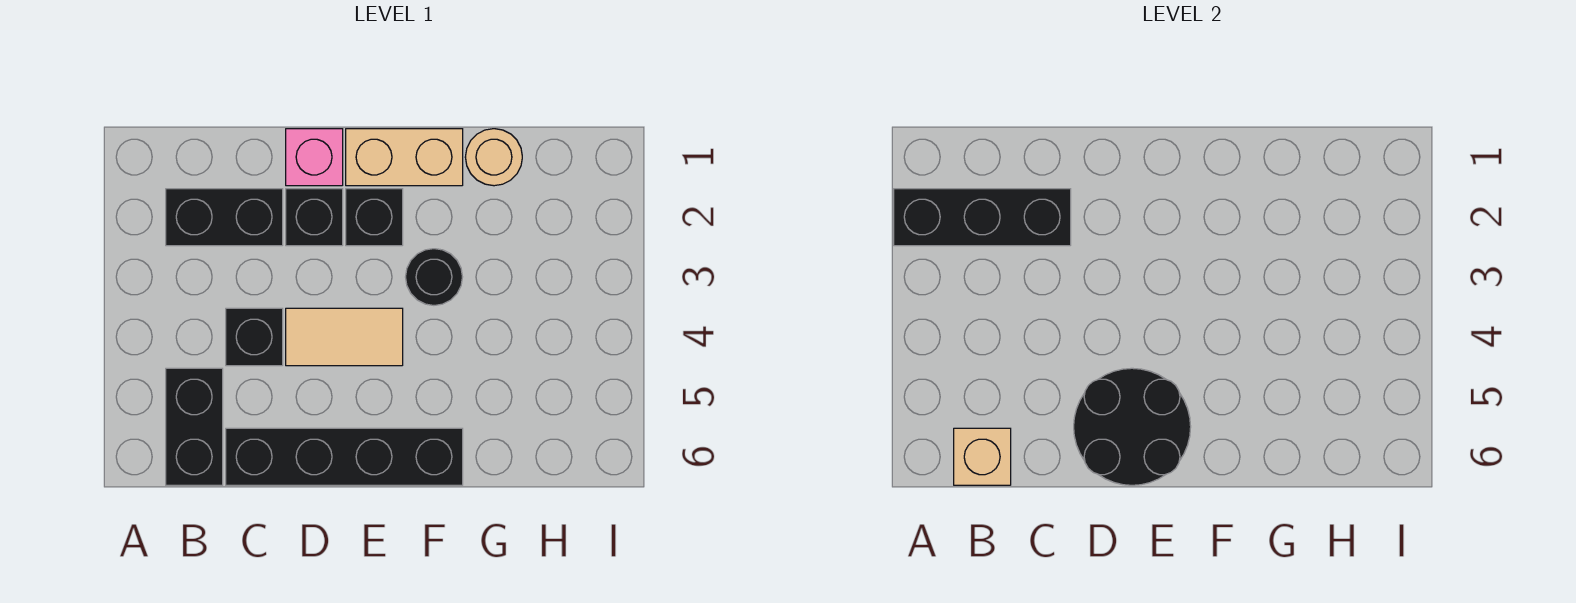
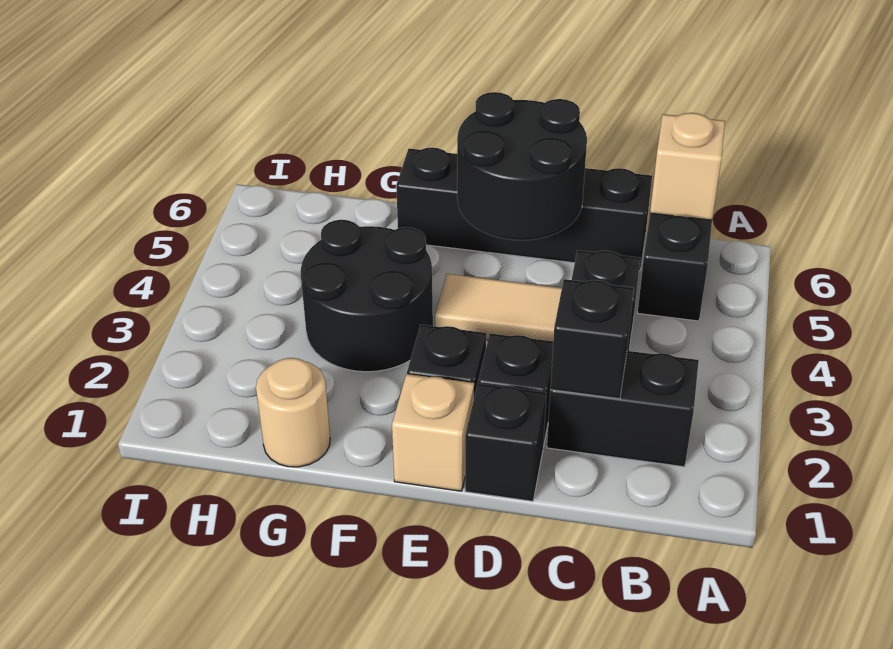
black 1x3 brick [894,189,1071,246] -> black 1x1 brick [550,279,634,399]
pink 1x1 brick [286,129,343,186] -> black 1x1 brick [465,383,546,501]
tan 1x2 brick [346,129,463,186] -> tan 1x1 brick [392,374,474,491]
black 1x1 round brick [406,249,462,305] -> black 2x2 round brick [301,220,433,372]

